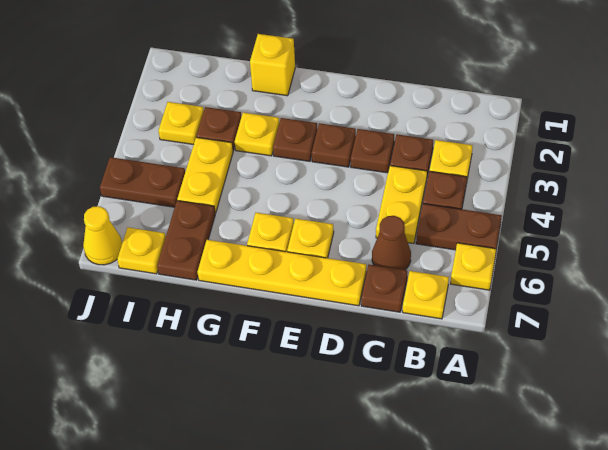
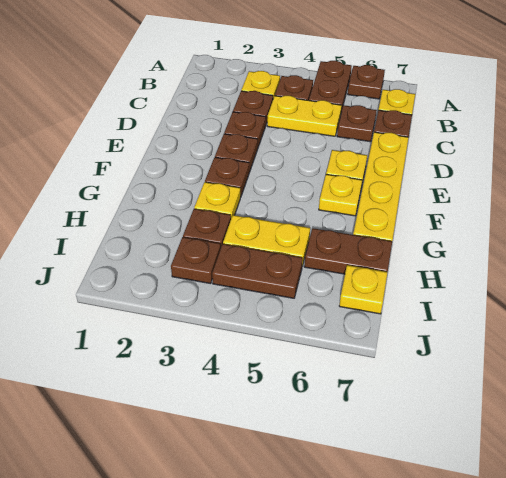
yellow 1x1 plate [451,243,496,290] -> brown 1x1 plate [348,65,385,99]
brown 1x1 cone [372,216,411,270] -> brown 1x1 plate [337,105,377,142]
yellow 1x1 brick [250,34,295,96] -> none
yellow 1x1 plate [158,102,204,145] -> brown 1x1 plate [171,237,221,284]
brown 1x2 plate [100,157,185,207] -> brown 1x2 plate turned to [212,244,303,298]
yellow 1x1 cone [83,206,122,265] -> none

